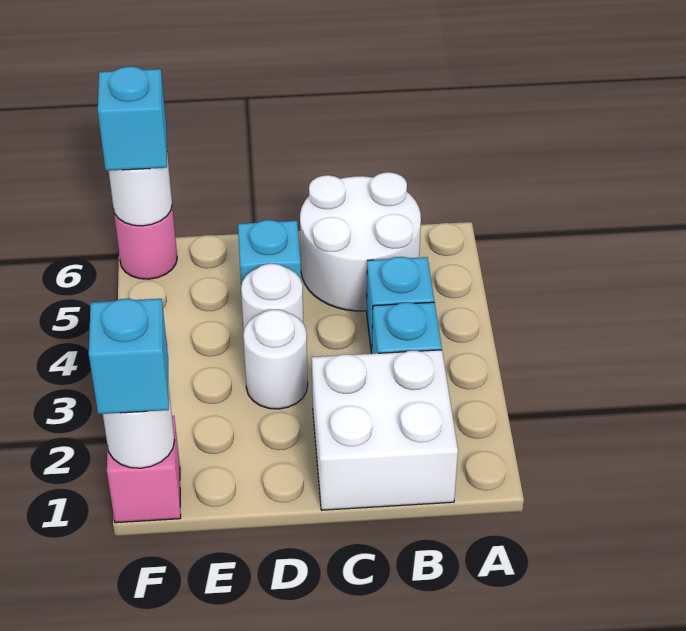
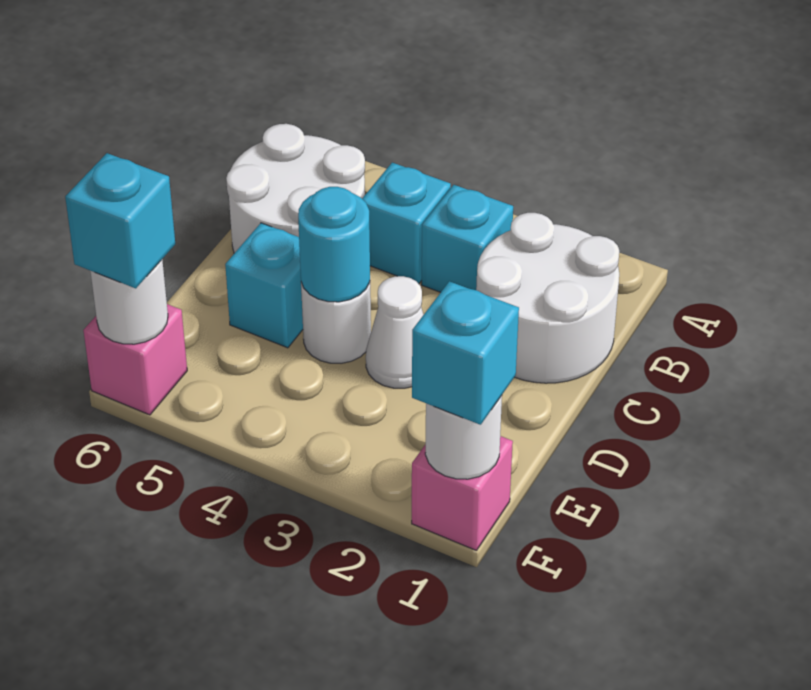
white 2x2 brick [312,350,458,510] -> white 2x2 round brick [476,213,619,383]
white 1x1 round brick [243,310,308,409] -> white 1x1 cone [366,276,424,388]
none -> cyan 1x1 round brick [298,187,370,302]
pink 1x1 round brick [114,207,177,279] -> pink 1x1 brick [83,304,187,415]

